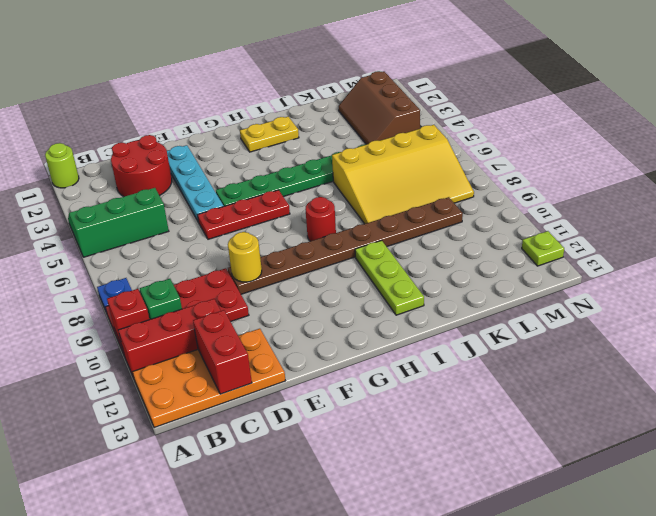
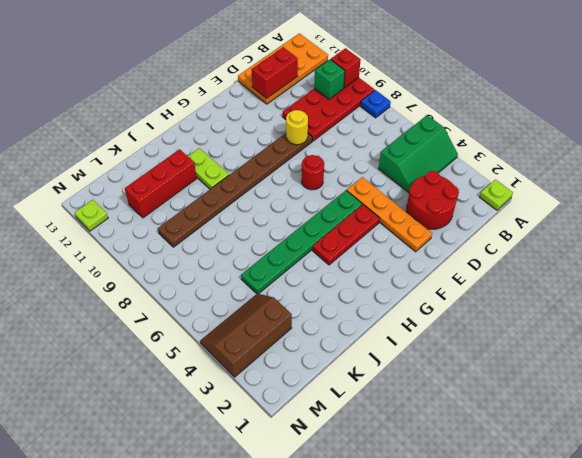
lime 1x1 round brick [45,143,79,188] -> lime 1x1 plate [480,180,513,210]
red 1x3 brick [118,299,221,378] -> red 1x3 brick moved to [125,149,197,218]
red 1x2 brick [193,310,252,394] -> red 1x2 brick turned to [252,47,298,98]
cyan 1x4 plate [167,145,224,221] -> orange 1x4 plate [347,177,432,252]
red 1x3 plate [198,190,290,239] -> red 1x3 plate moved to [313,205,380,265]
yellow 1x2 plate [240,117,299,152] -> none
red 1x1 round brick [305,197,336,241] -> red 1x1 round brick moved to [301,155,324,190]
lime 1x3 plate [355,240,424,315] -> lime 1x2 plate [188,148,229,189]
yellow 3x4 slope [332,125,474,224] -> none
brown 2x3 slope [339,71,420,145] -> brown 2x3 slope turned to [200,294,292,377]

